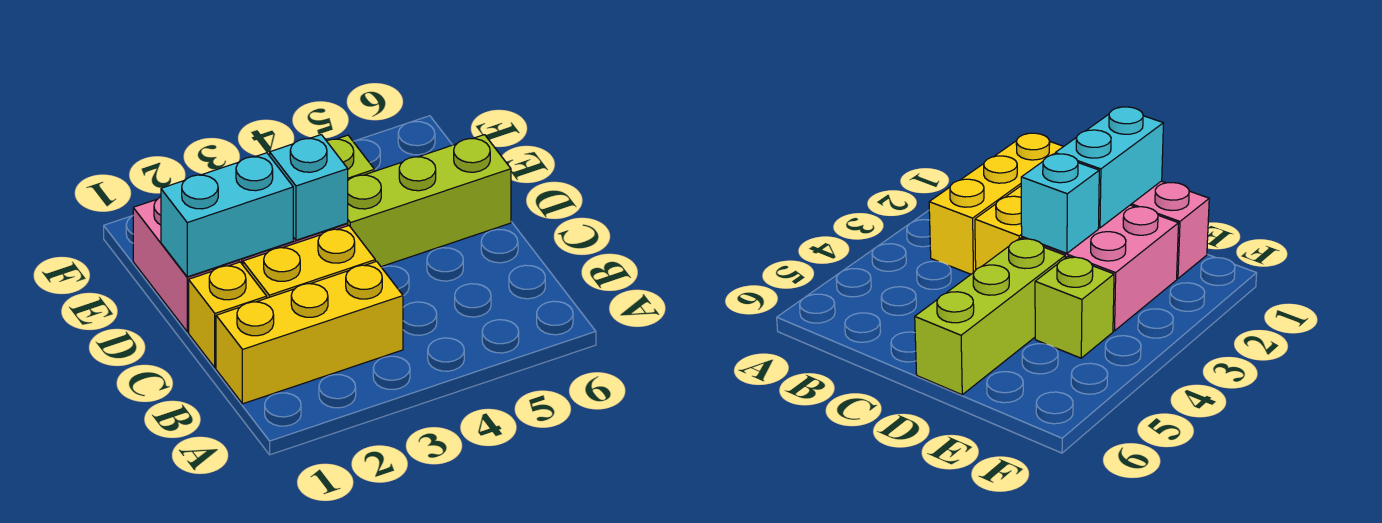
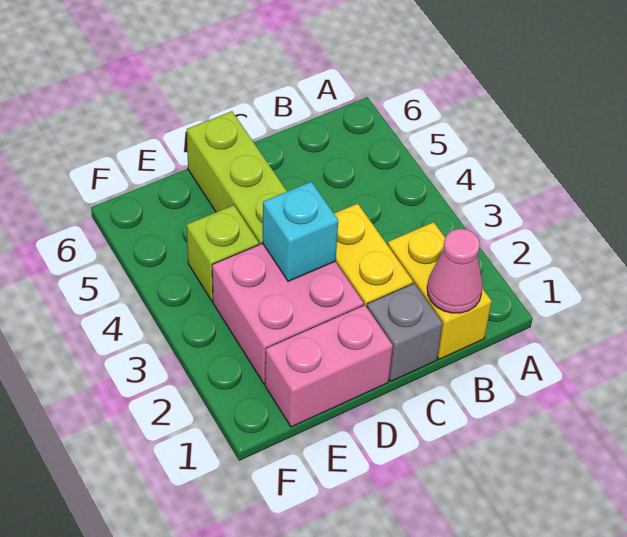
yellow 1x3 brick [216,261,403,404] -> yellow 1x2 brick [388,222,492,359]
none -> pink 1x1 cone [427,229,483,313]
yellow 1x1 brick [189,262,267,368] -> grey 1x1 brick [367,283,443,381]
cyan 1x2 brick [161,153,293,277] -> none

